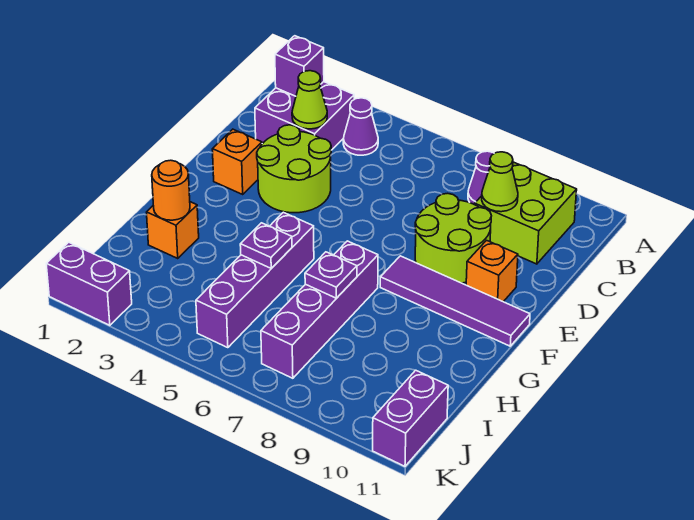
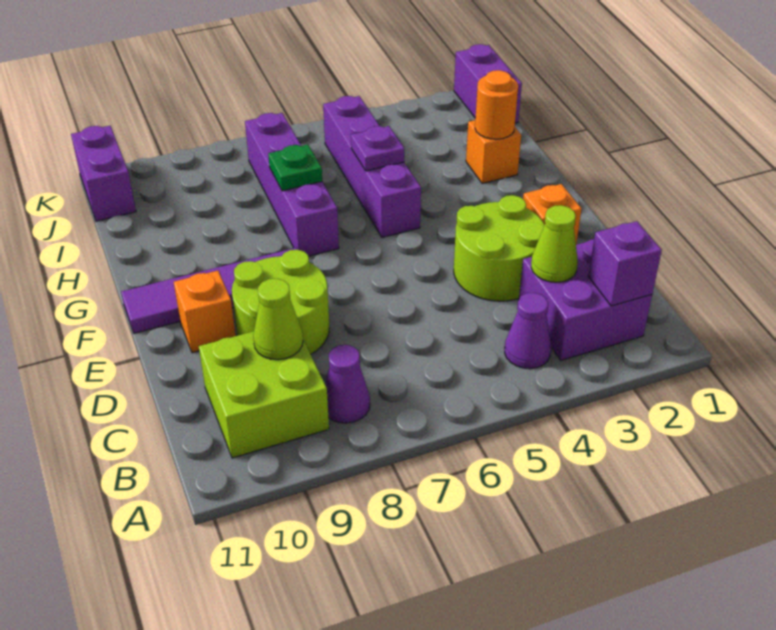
purple 1x1 plate [305,252,357,298] -> green 1x1 plate [268,144,322,191]
purple 1x2 brick [46,242,132,325] -> purple 1x2 brick turned to [454,44,522,123]

